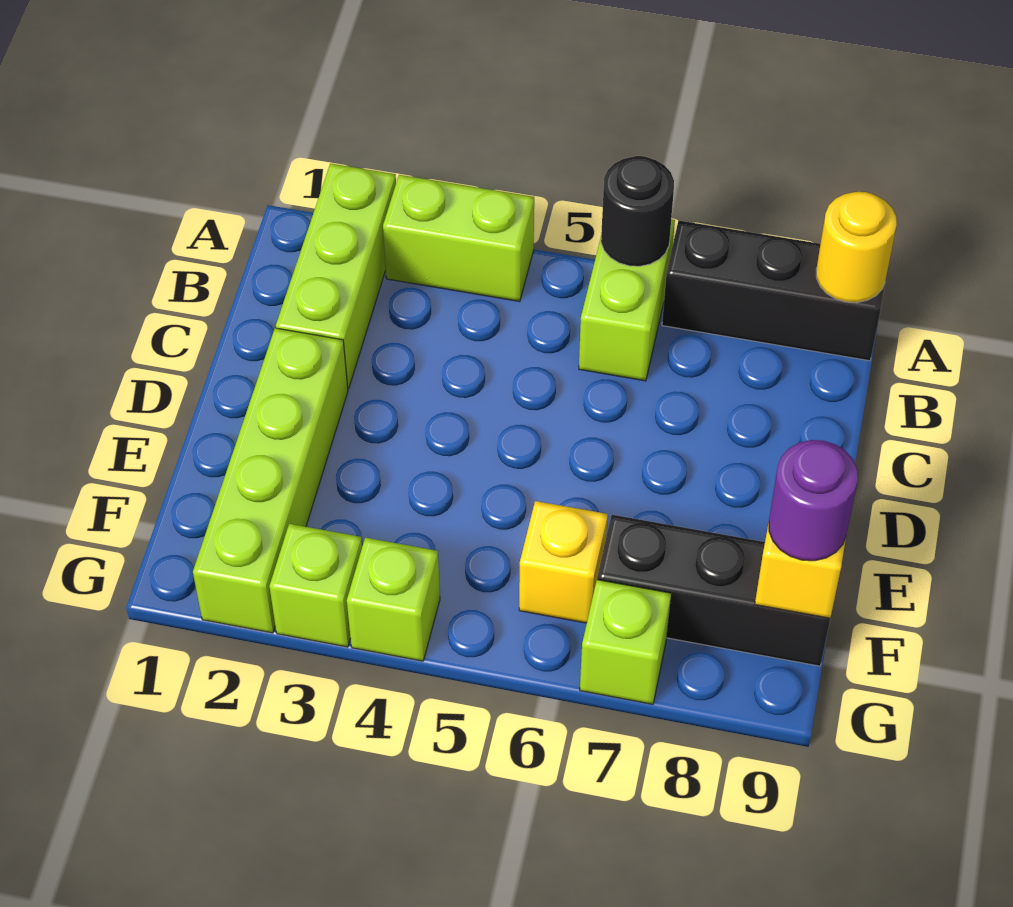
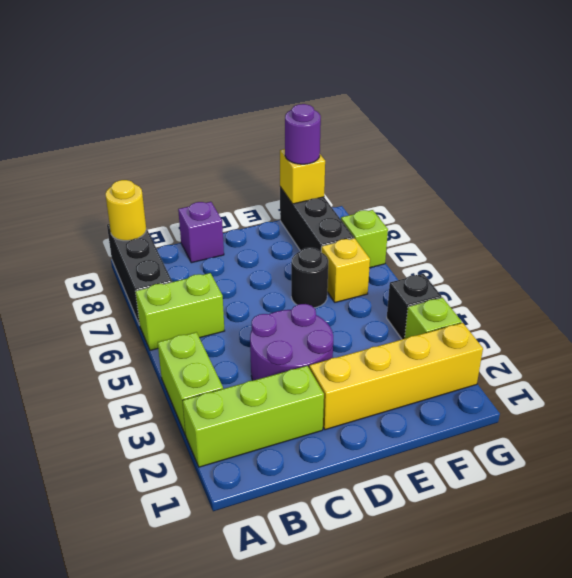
black 1x1 round brick [601,156,674,266] -> black 1x1 round brick moved to [291,248,328,308]
none -> purple 2x2 round brick [250,304,333,381]
none -> purple 1x1 brick [178,202,224,263]
lime 1x4 brick [193,328,348,633] -> yellow 1x4 brick [309,323,483,430]
lime 1x1 brick [347,538,440,661] -> black 1x1 brick [387,274,442,339]

